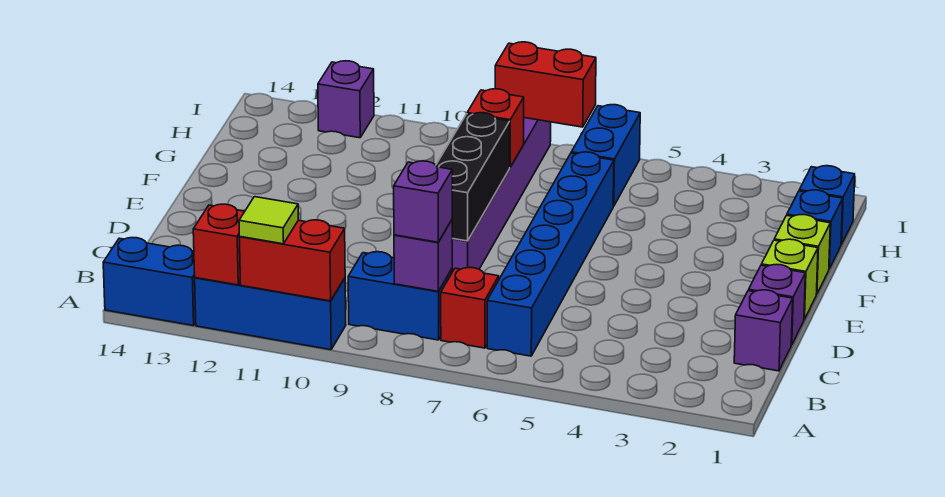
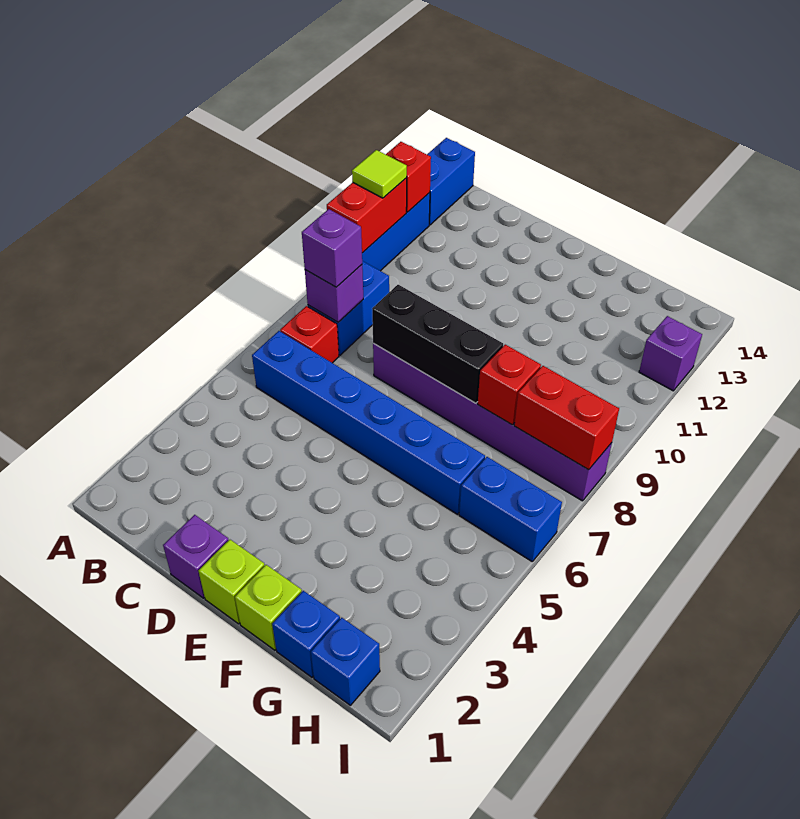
purple 1x1 brick [734,290,793,371] -> none
red 1x2 brick [495,42,596,127] -> red 1x2 brick turned to [514,366,619,470]

